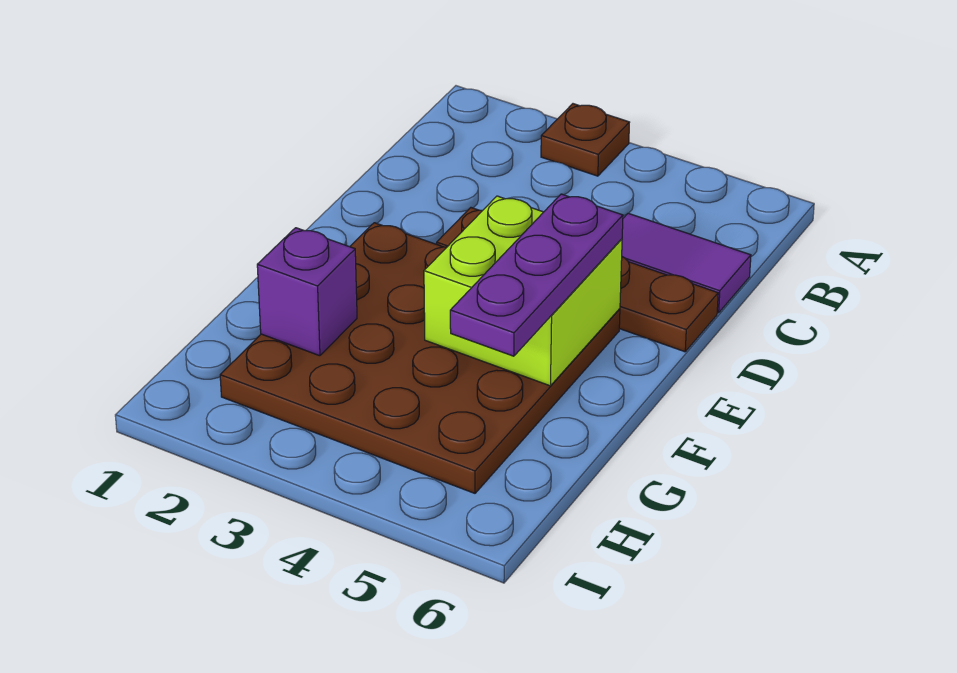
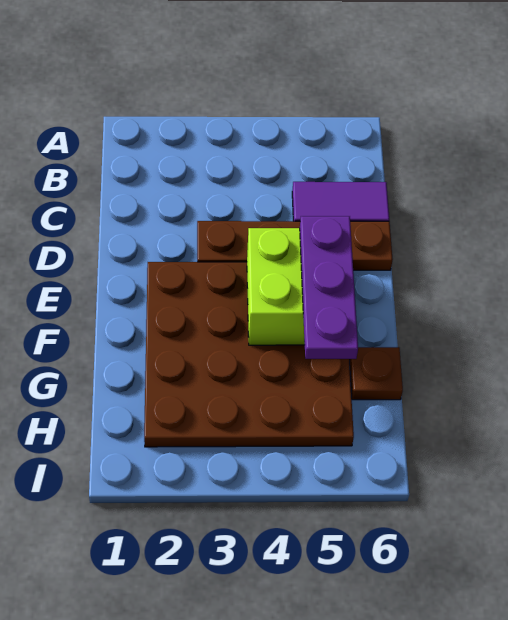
brown 1x1 plate [541,104,630,176] -> brown 1x1 plate moved to [349,347,403,400]
purple 1x1 brick [257,228,357,356] -> none

